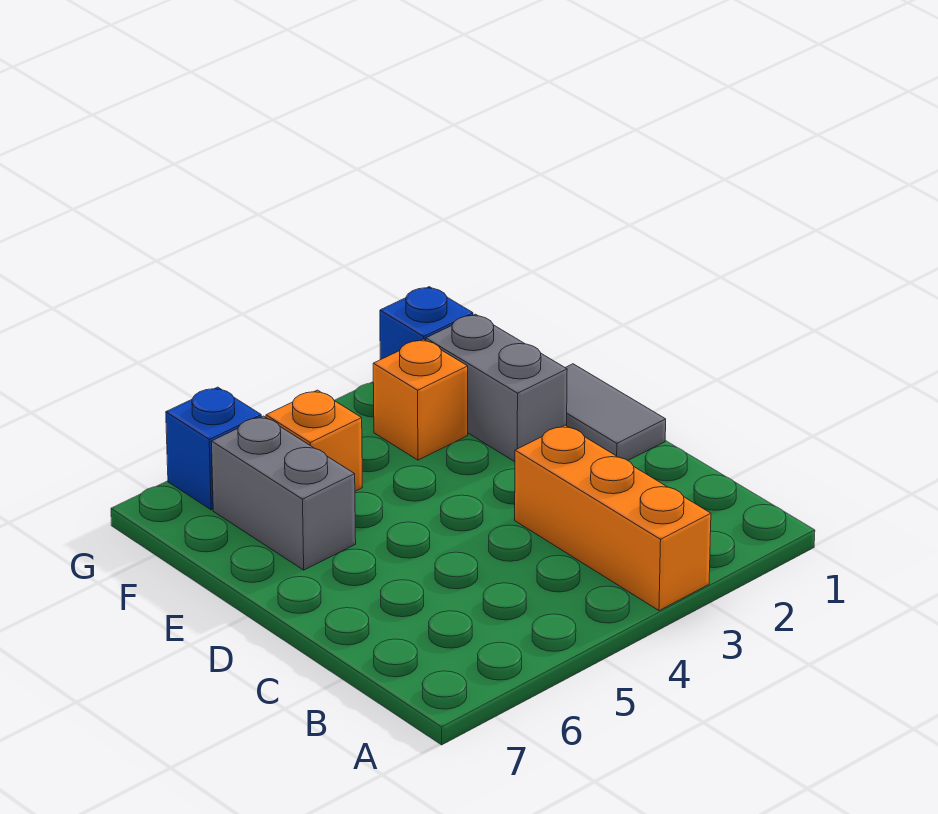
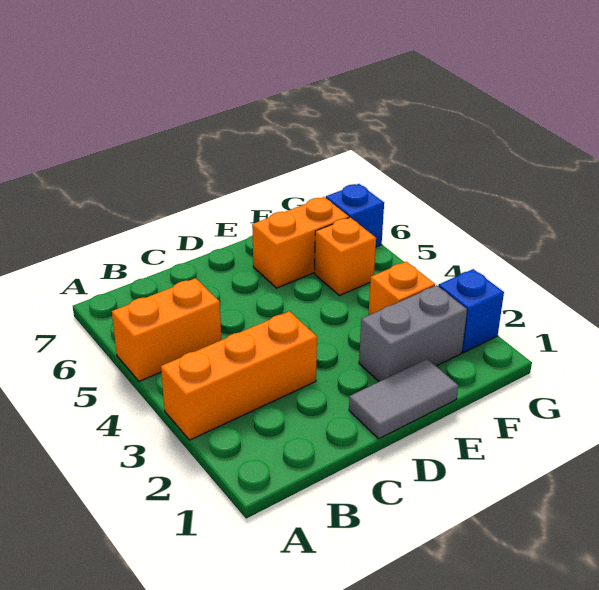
none -> orange 1x2 brick [112,278,221,381]
grey 1x2 brick [211,416,356,570] -> orange 1x2 brick [252,197,349,288]

